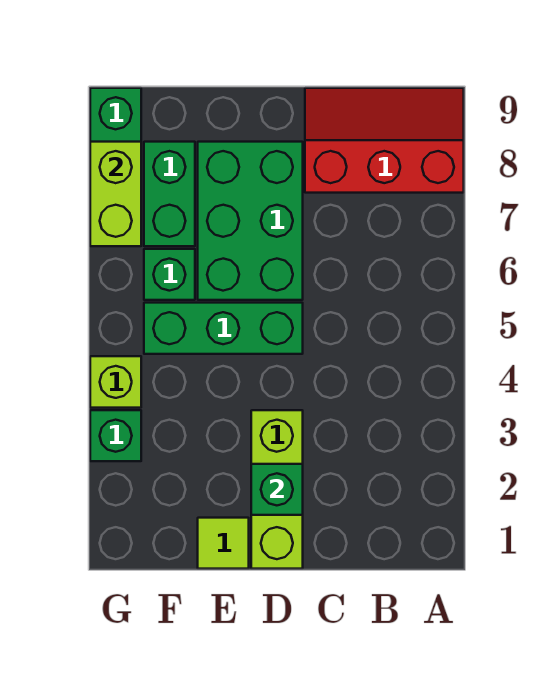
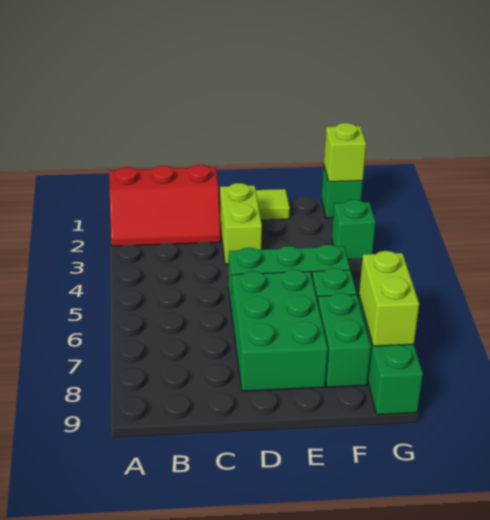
red 2x3 slope [305,88,464,193] -> red 2x3 slope moved to [109,165,221,246]
lime 1x3 brick [251,410,303,569] -> lime 1x2 brick [220,183,262,264]
green 1x1 brick [251,464,303,515] -> green 1x1 brick moved to [321,166,363,218]
lime 1x1 brick [90,356,141,408] -> lime 1x1 brick moved to [324,123,366,182]

